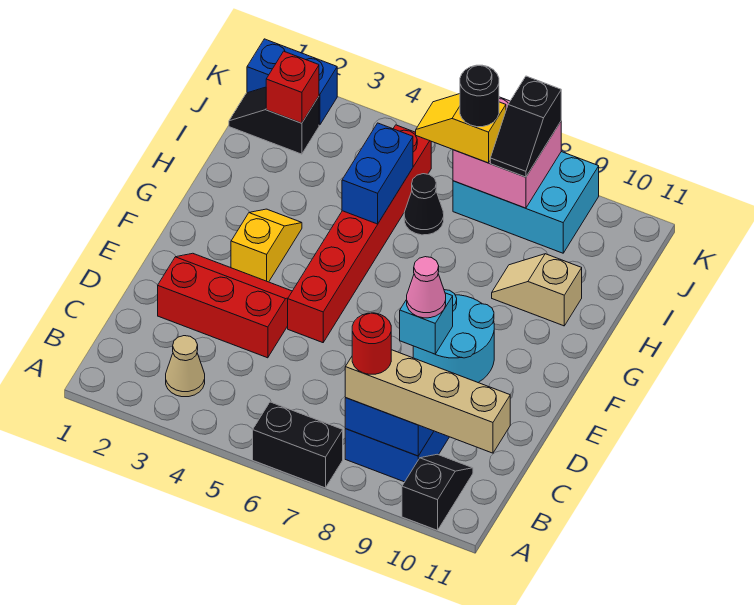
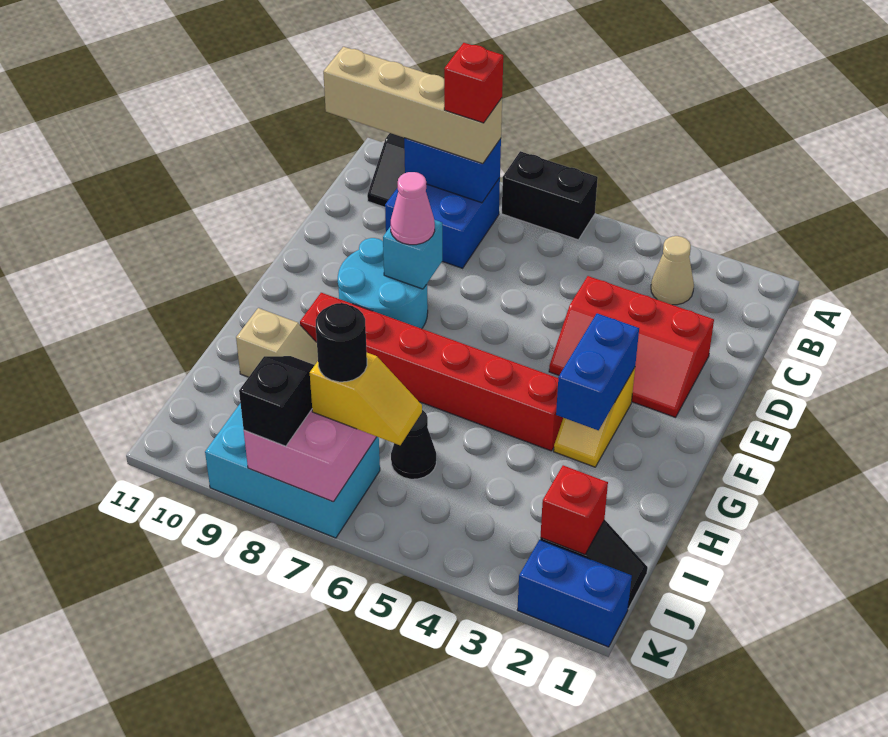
red 1x1 round brick [352,313,391,374] -> red 1x1 brick [444,43,503,123]
red 1x6 brick [288,125,431,343] -> red 1x6 brick turned to [300,293,563,451]
blue 1x2 brick [342,123,413,224] -> blue 1x2 brick moved to [556,313,639,430]

